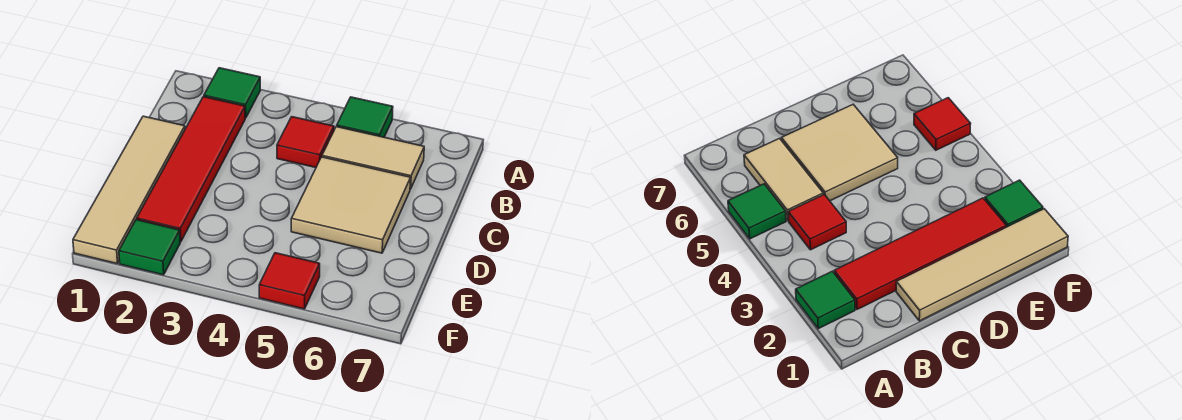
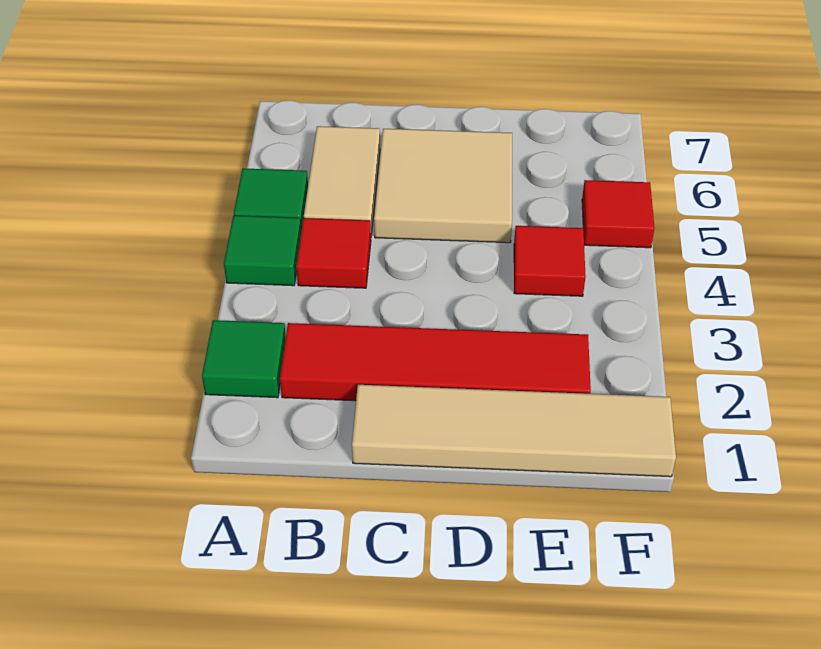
none -> red 1x1 tile [514,226,586,296]
green 1x1 tile [119,220,180,275] -> green 1x1 tile moved to [224,216,301,286]

